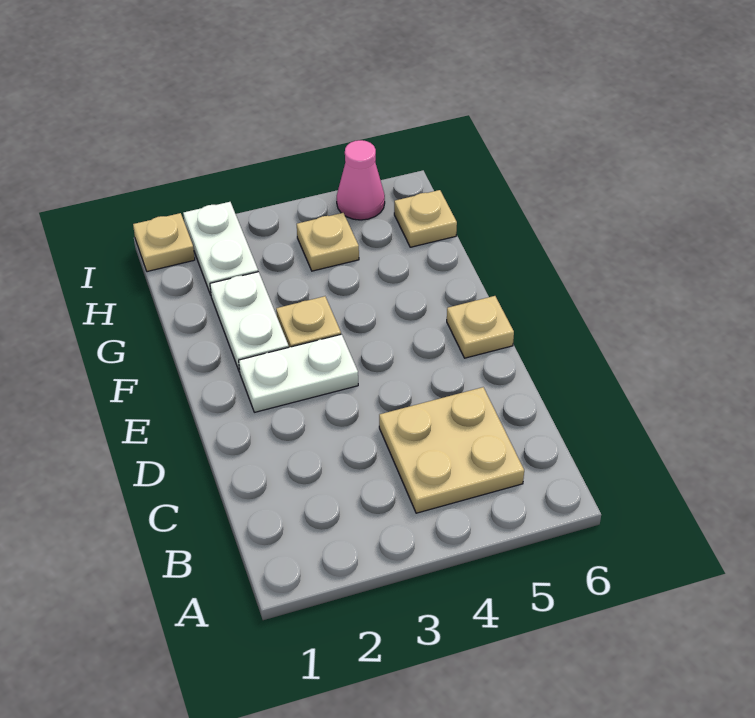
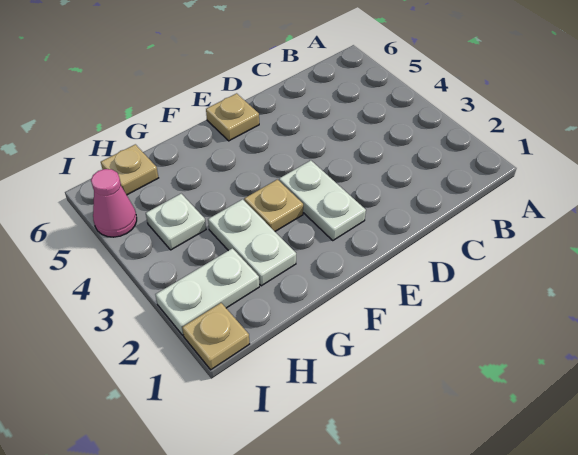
tan 2x2 plate [379,387,524,513] -> none
white 1x2 plate [210,272,289,372] -> white 1x2 plate turned to [208,199,296,286]
tan 1x1 plate [297,213,359,271] -> white 1x1 plate [146,194,206,250]

